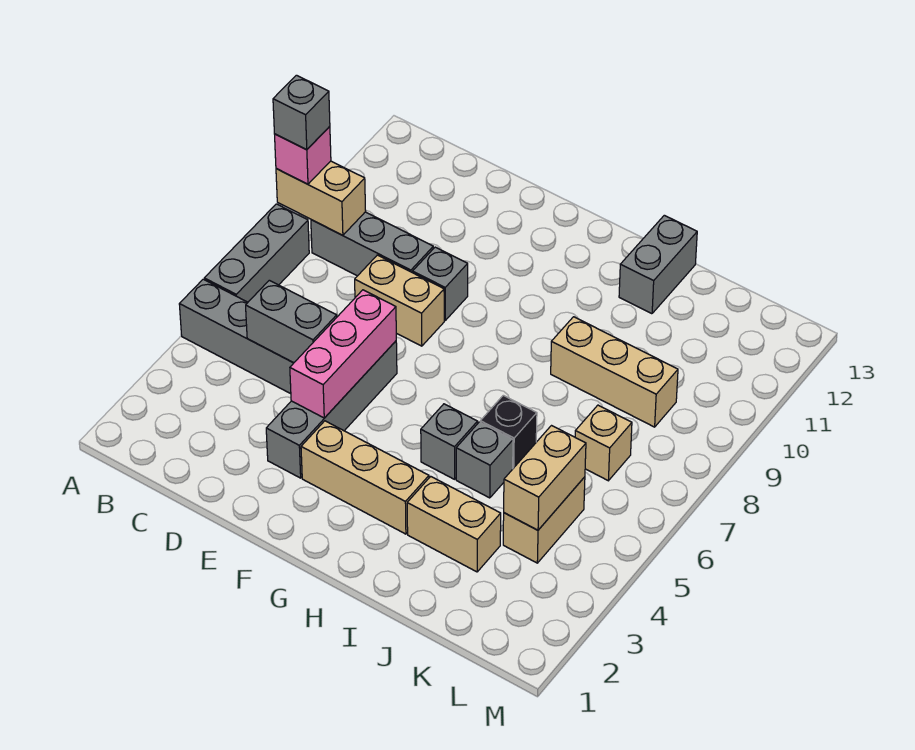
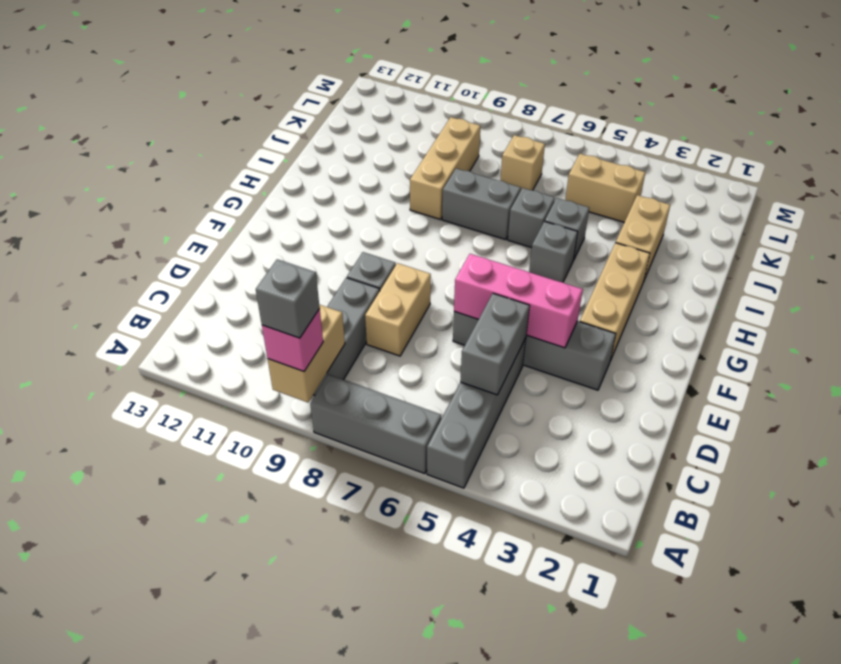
black 1x1 brick [480,395,537,468] -> grey 1x1 brick [508,188,555,248]
grey 1x2 brick [619,215,697,314] -> grey 1x2 brick moved to [442,168,521,240]
tan 1x2 brick [504,426,586,530] -> none

